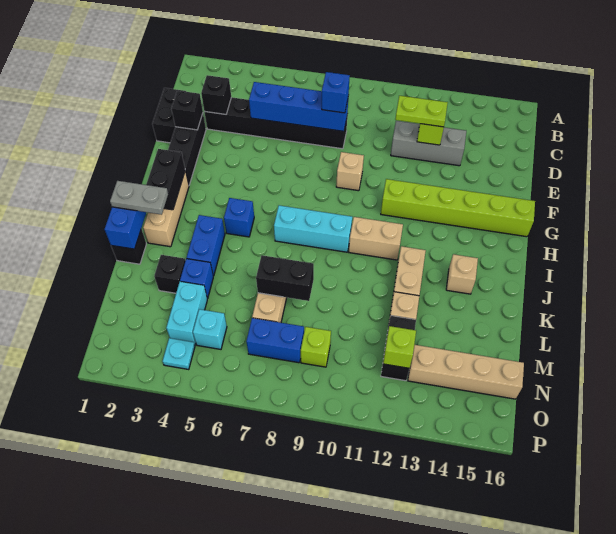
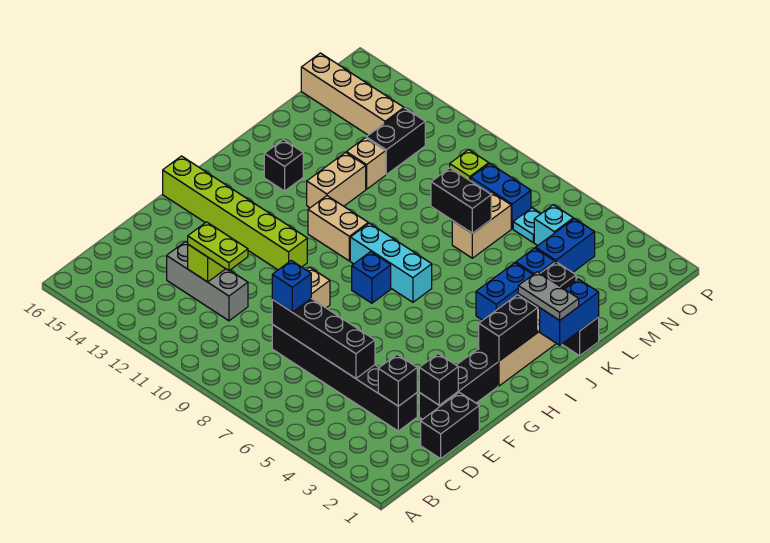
blue 1x4 brick [249,82,348,131] -> black 1x4 brick [272,299,375,378]
blue 1x1 brick [224,198,254,237] -> blue 1x1 brick moved to [352,252,391,303]
tan 1x1 brick [446,254,478,294] -> black 1x1 brick [264,139,303,191]
cyan 1x2 brick [166,282,208,345] -> blue 1x2 brick [536,219,595,273]
lime 1x1 brick [383,326,416,368] -> none
cyan 1x1 plate [163,338,195,369] -> cyan 1x1 plate moved to [513,208,541,242]

